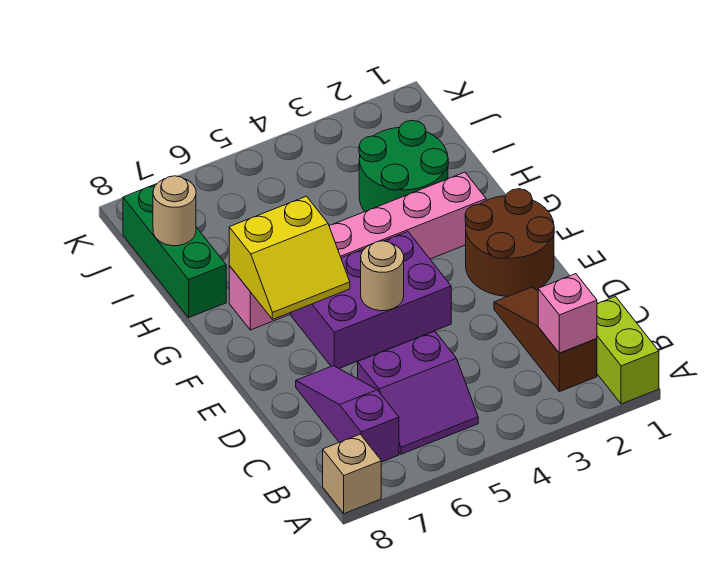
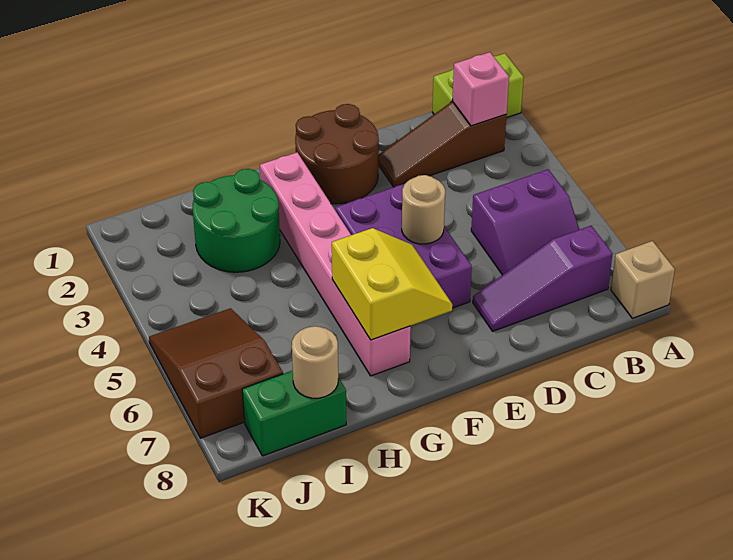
purple 2x2 slope [358,331,478,454] -> purple 2x2 slope turned to [471,169,579,275]
green 1x3 brick [123,184,226,318] -> green 1x2 brick [242,371,346,456]
none -> brown 2x3 slope [149,308,283,438]

